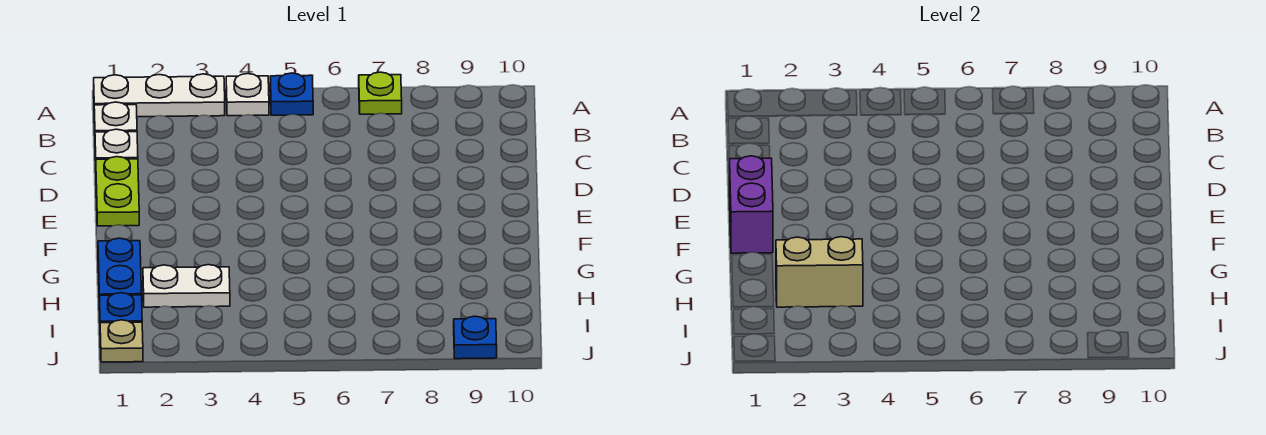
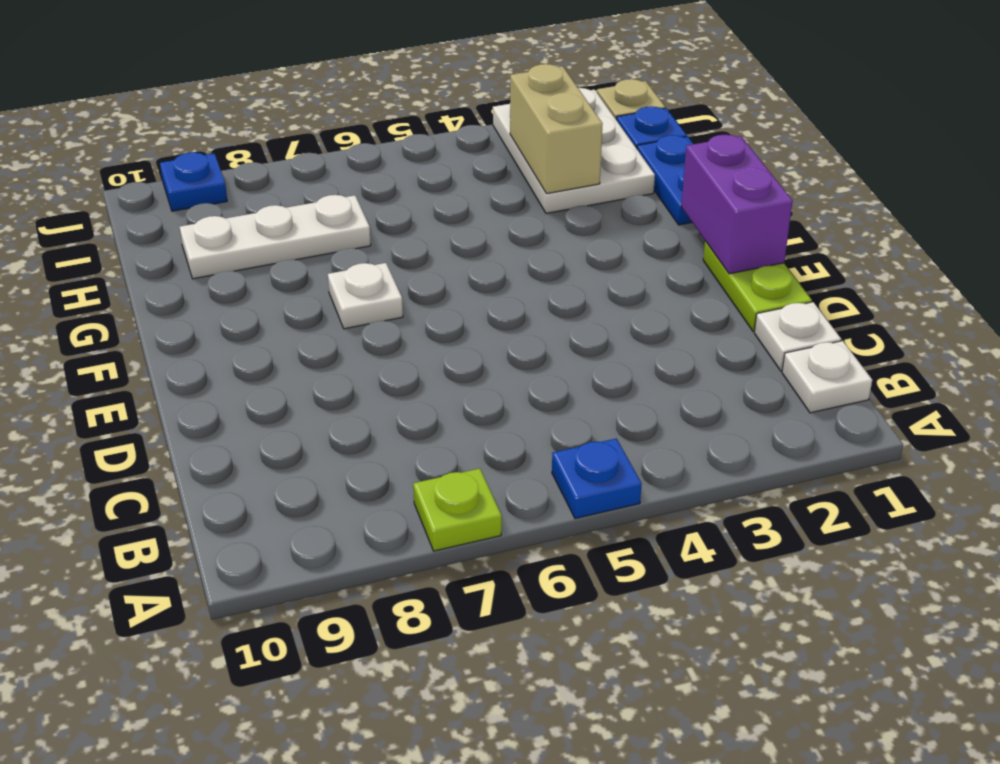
white 1x3 plate [94,74,225,117] -> white 1x3 plate moved to [180,195,371,279]
white 1x1 plate [226,74,269,116] -> white 1x1 plate moved to [328,263,403,329]
white 1x2 plate [143,265,230,307] -> white 2x3 plate [493,88,655,213]
tan 1x2 brick [776,237,863,307] -> tan 1x2 brick turned to [510,64,603,194]

